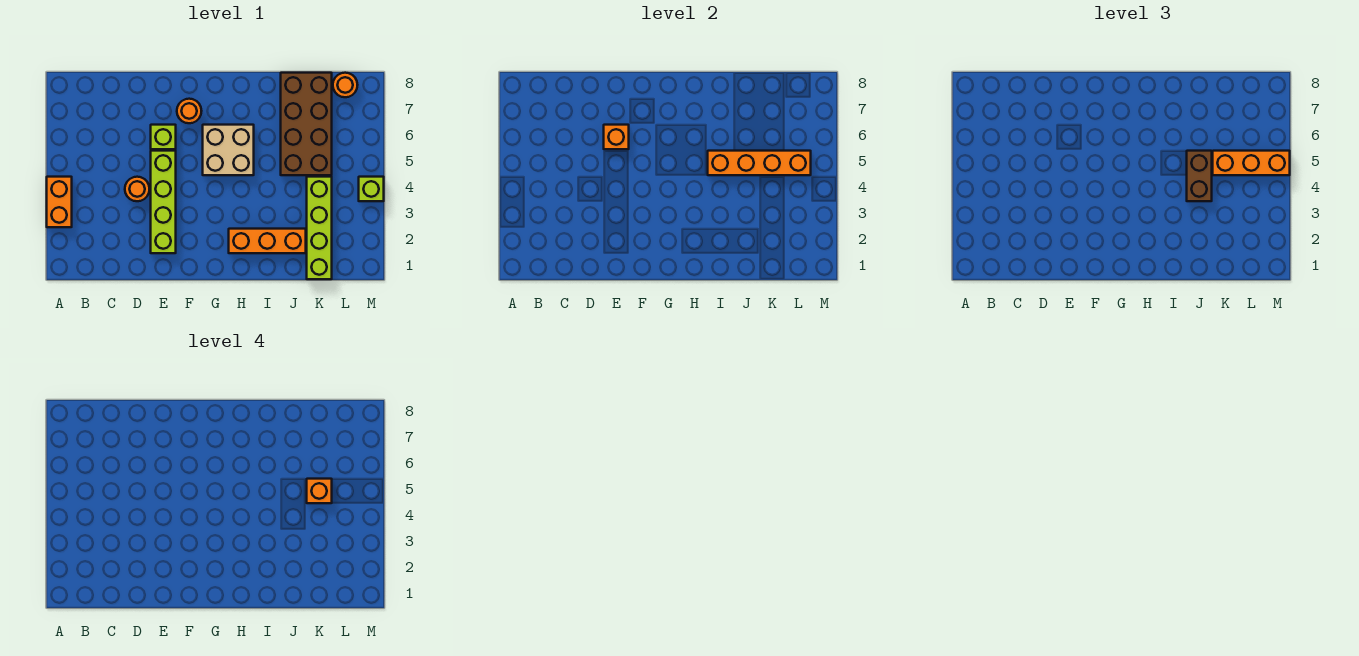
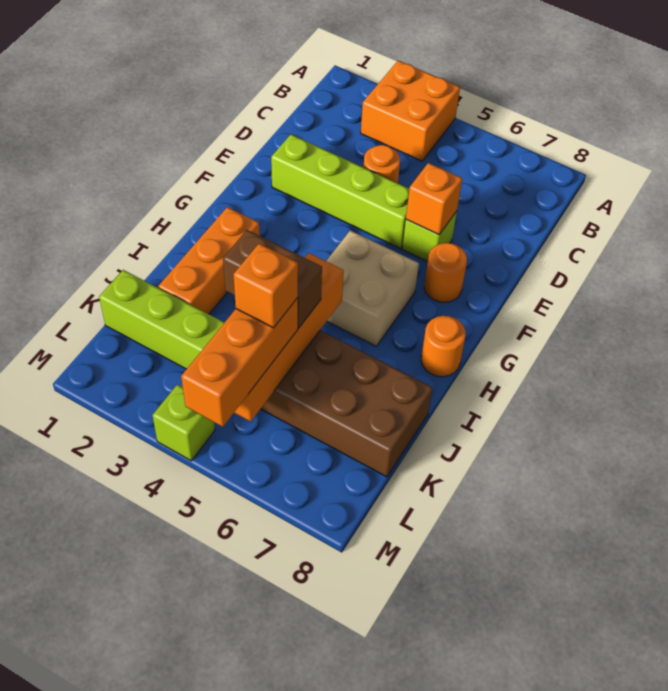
orange 1x2 brick [47,177,72,227] -> orange 2x2 brick [361,61,460,161]
orange 1x1 round brick [333,73,357,97] -> orange 1x1 round brick moved to [421,316,466,377]

